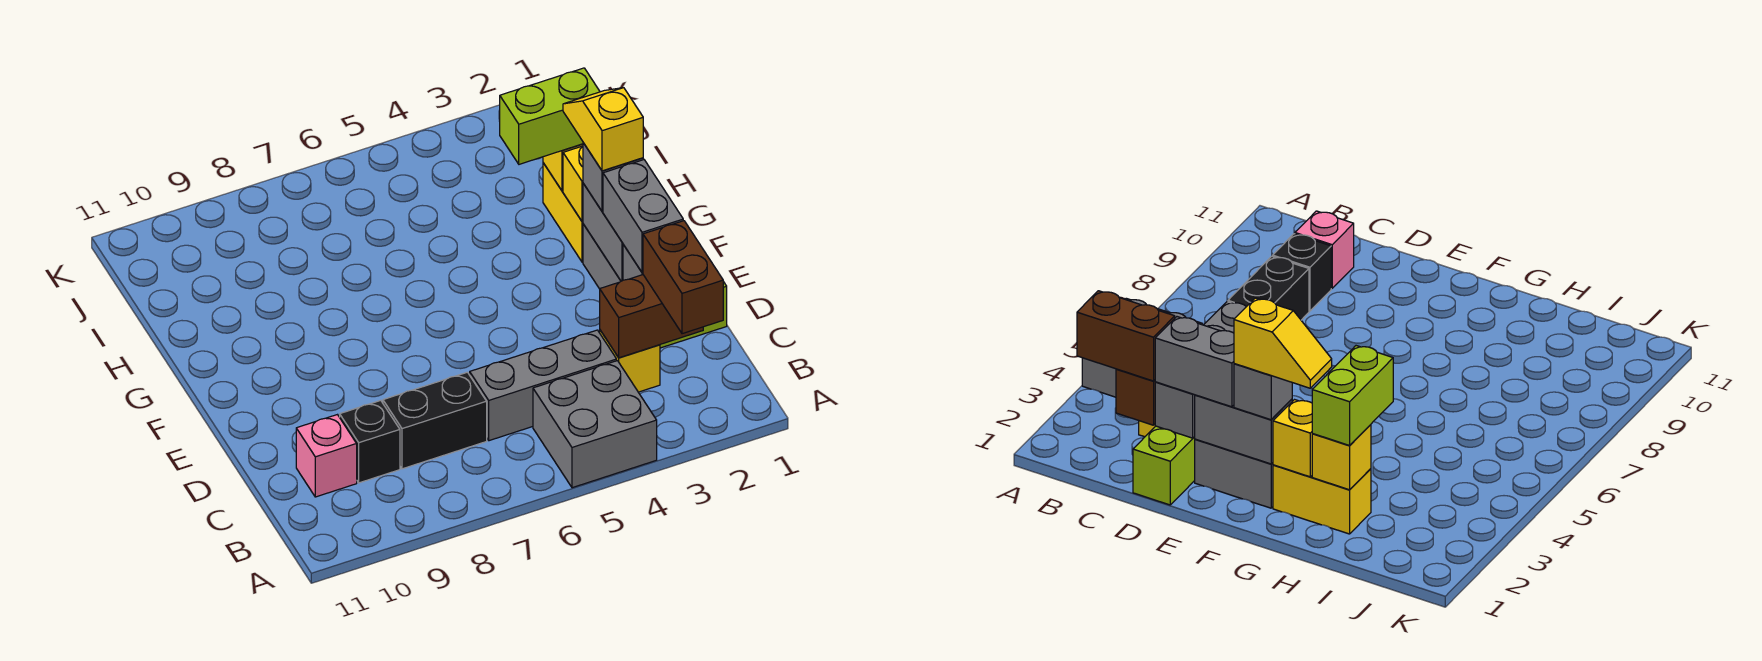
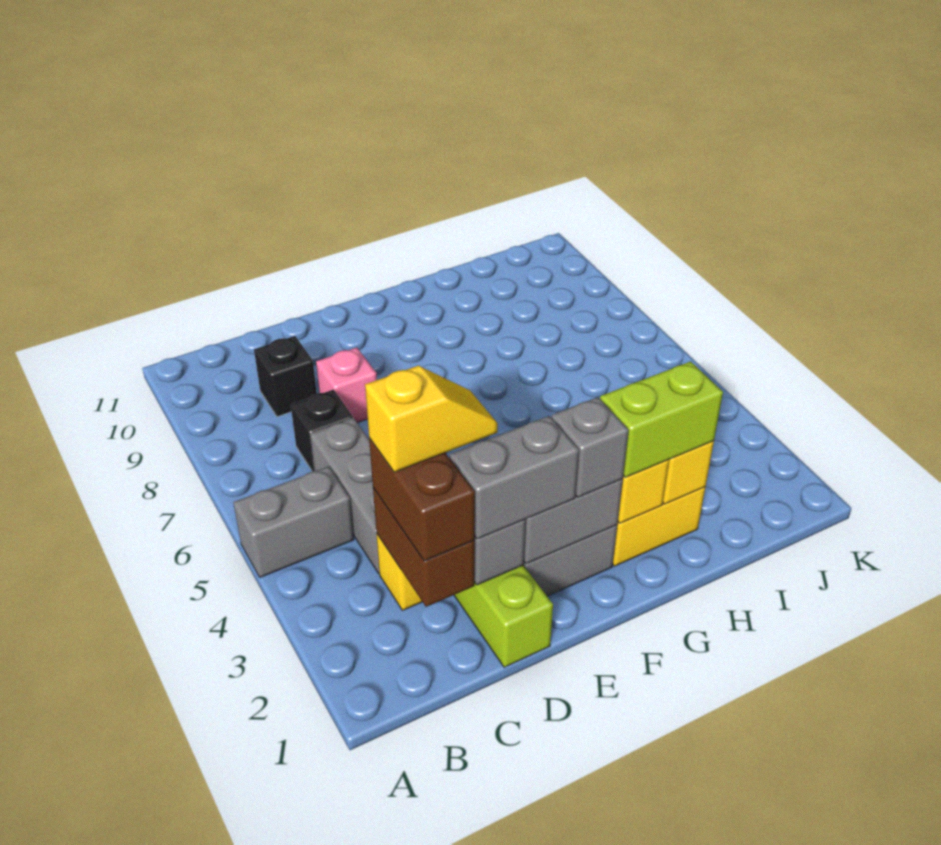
grey 2x2 brick [533,361,657,488] -> grey 1x2 brick [233,466,354,577]
brown 1x2 brick [643,221,723,334] -> brown 1x2 brick turned to [369,438,475,561]
black 1x2 brick [383,372,487,469] -> black 1x1 brick [291,390,353,472]
pink 1x1 brick [296,415,357,497] -> pink 1x1 brick moved to [316,347,377,423]
yellow 1x2 slope [563,88,643,171] -> yellow 1x2 slope moved to [365,366,498,472]
lime 1x2 brick [500,68,600,164] -> lime 1x2 brick turned to [600,361,723,477]

